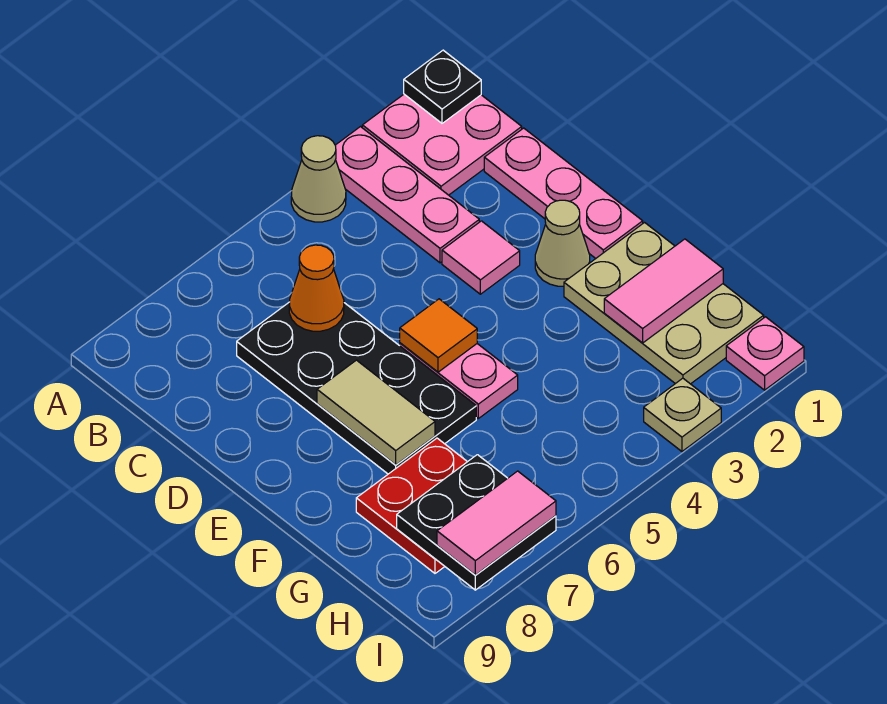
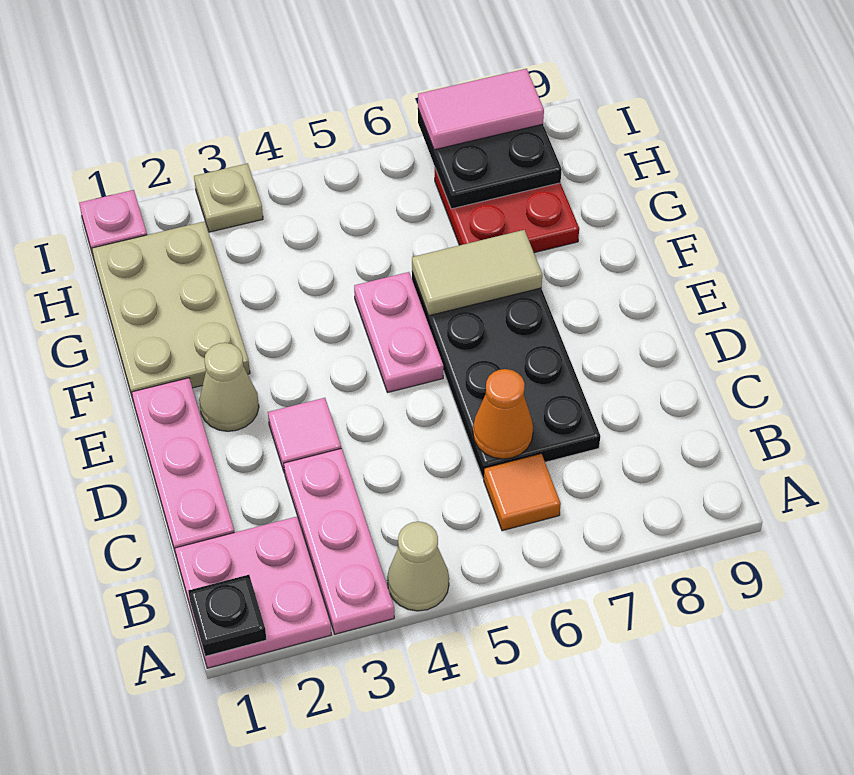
orange 1x1 tile [400,299,477,372] -> orange 1x1 tile moved to [484,454,561,531]
tan 1x2 tile [317,360,435,465] -> tan 1x2 tile turned to [412,230,542,316]
pink 1x2 tile [604,239,723,343] -> none

